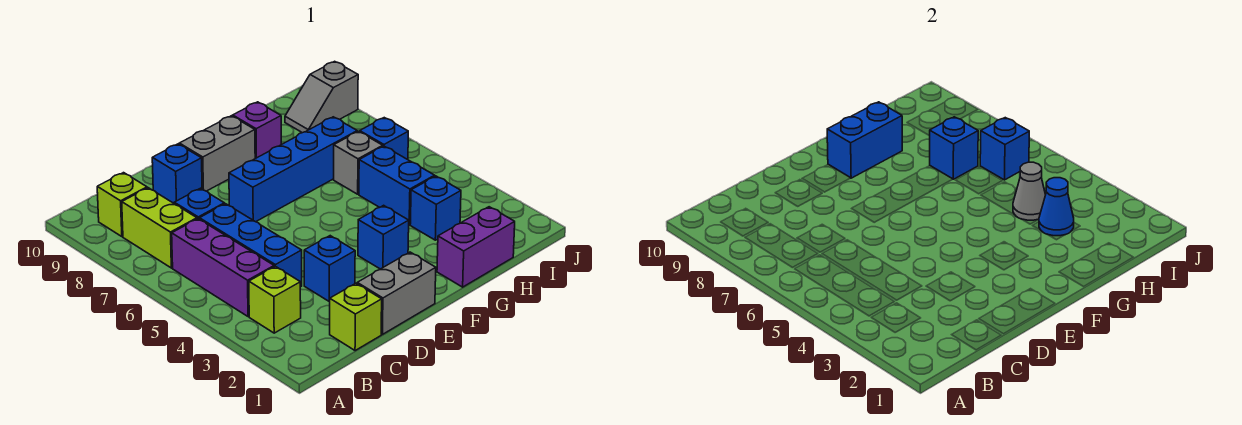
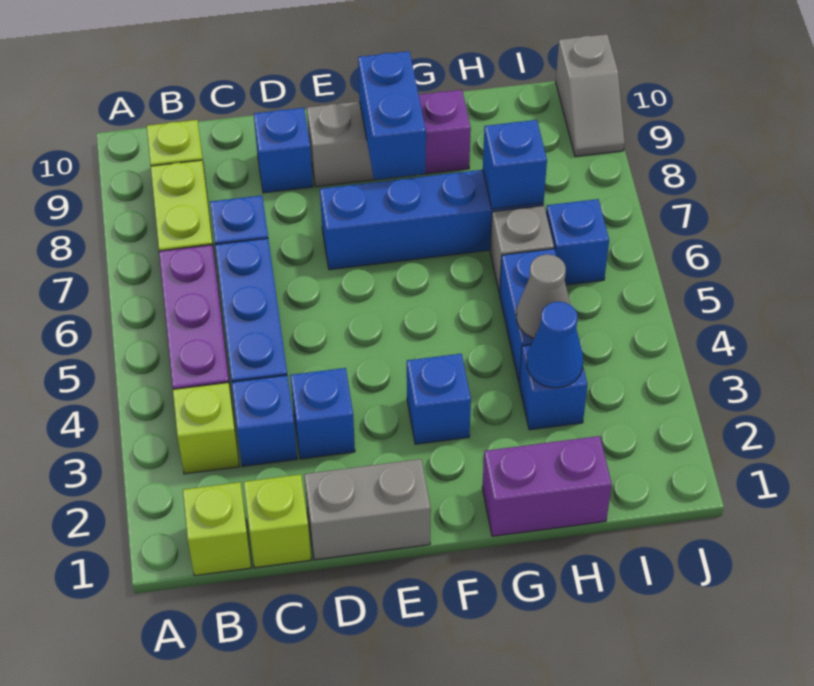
none -> lime 1x1 brick [183,482,251,576]
blue 1x2 brick [827,102,902,178] -> blue 1x2 brick turned to [358,51,426,180]
blue 1x1 brick [980,118,1029,180] -> blue 1x1 brick moved to [232,375,297,466]
grey 1x2 slope [285,61,358,133] -> grey 1x2 slope turned to [556,34,625,157]

